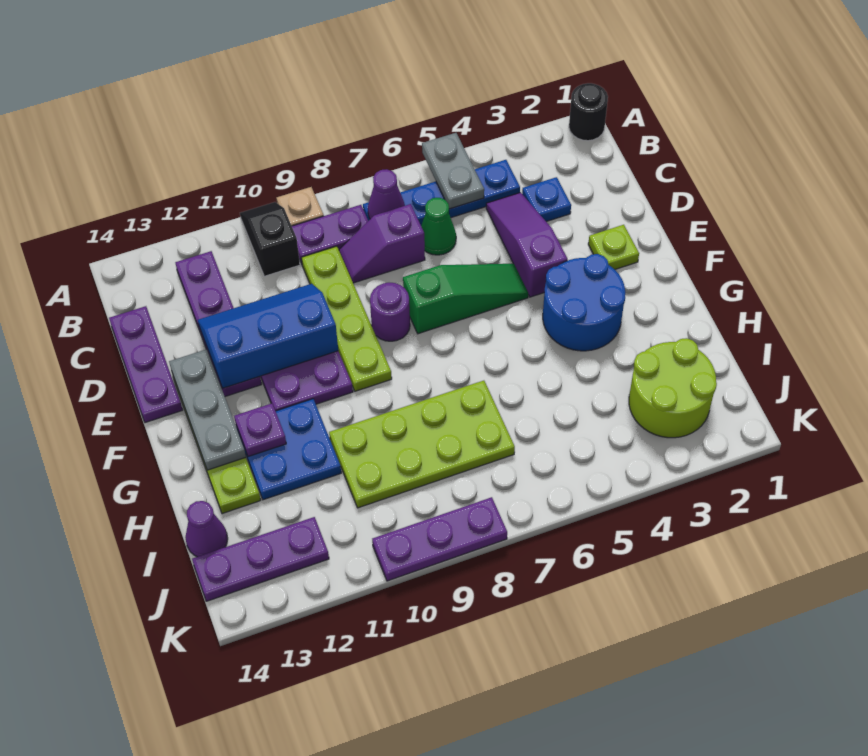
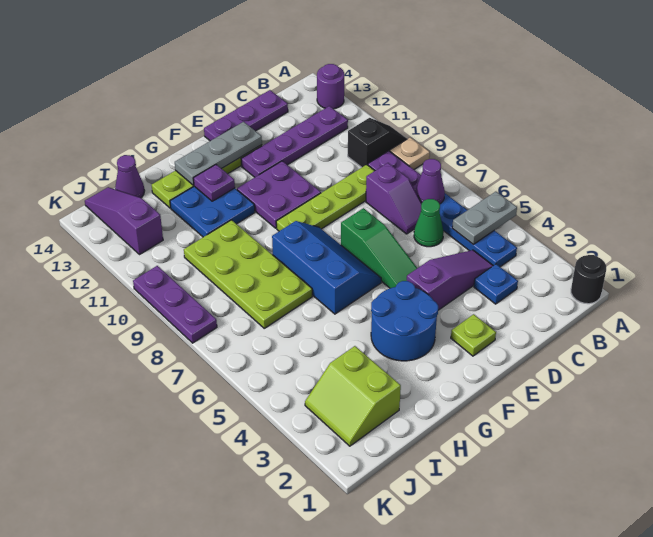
purple 1x2 slope [339,204,425,283] -> purple 1x2 slope turned to [366,163,422,234]
blue 2x3 slope [198,284,338,388] -> blue 2x3 slope moved to [272,221,381,314]
purple 1x1 round brick [370,283,410,341] -> purple 1x1 round brick moved to [317,64,344,109]
lime 2x2 round brick [629,338,717,438] -> lime 2x2 slope [305,346,401,446]
purple 1x3 plate [192,517,329,601] -> purple 1x3 slope [85,187,163,255]

